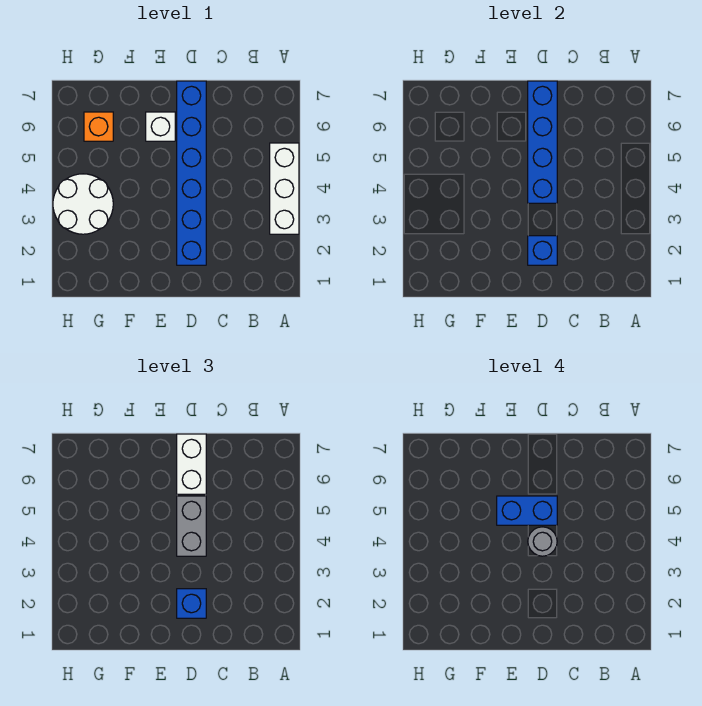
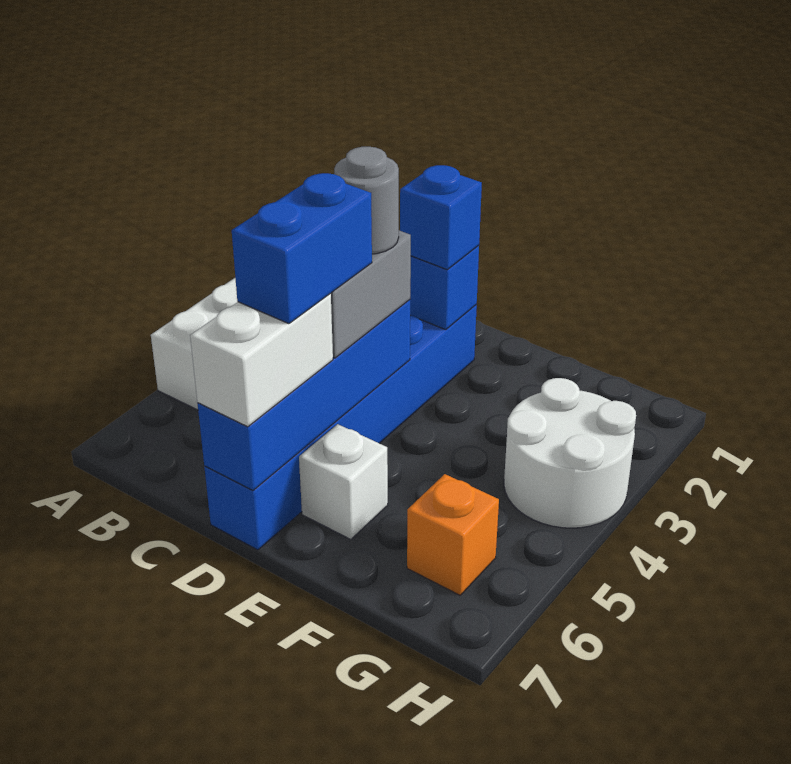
blue 1x2 brick [497,496,557,525] -> blue 1x2 brick turned to [232,173,372,324]

